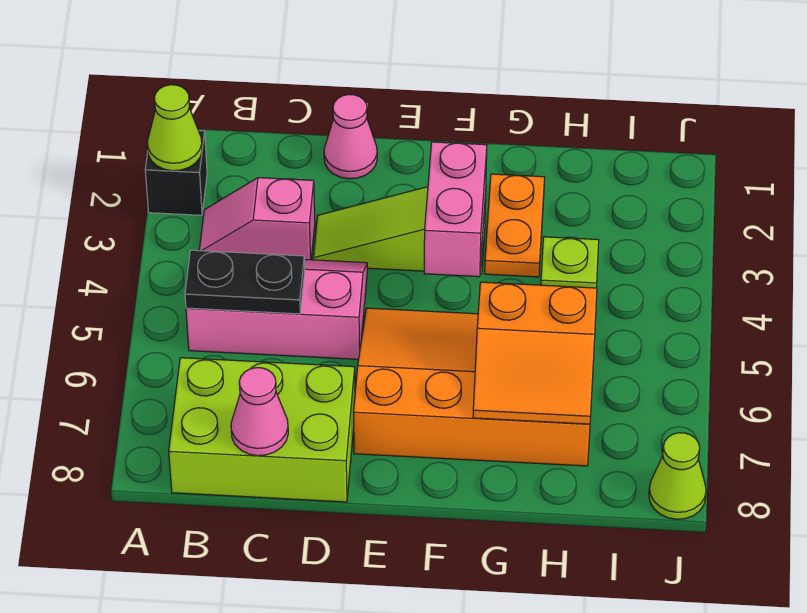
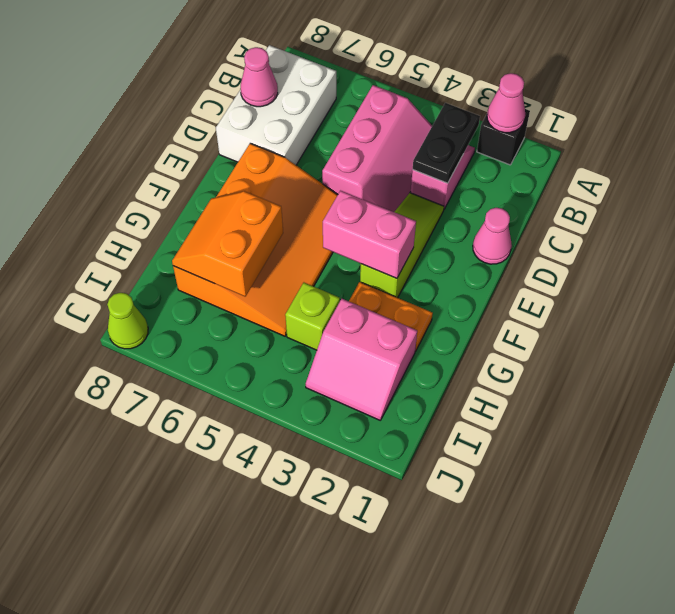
lime 1x1 cone [148,85,202,171] -> pink 1x1 cone [487,73,525,133]
black 1x2 plate [185,250,305,314] -> black 1x2 plate moved to [413,103,480,183]
lime 2x3 brick [169,358,355,502] -> white 2x3 brick [216,45,336,165]
none -> pink 2x2 slope [306,299,417,420]

